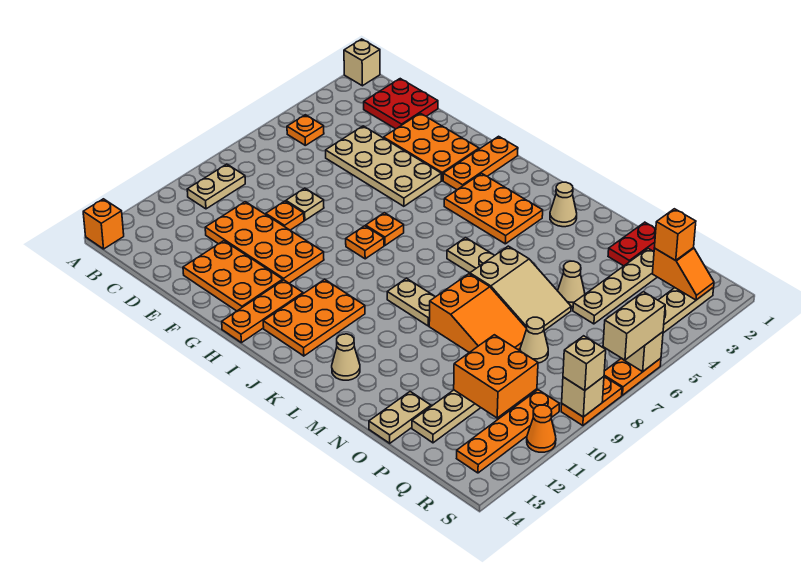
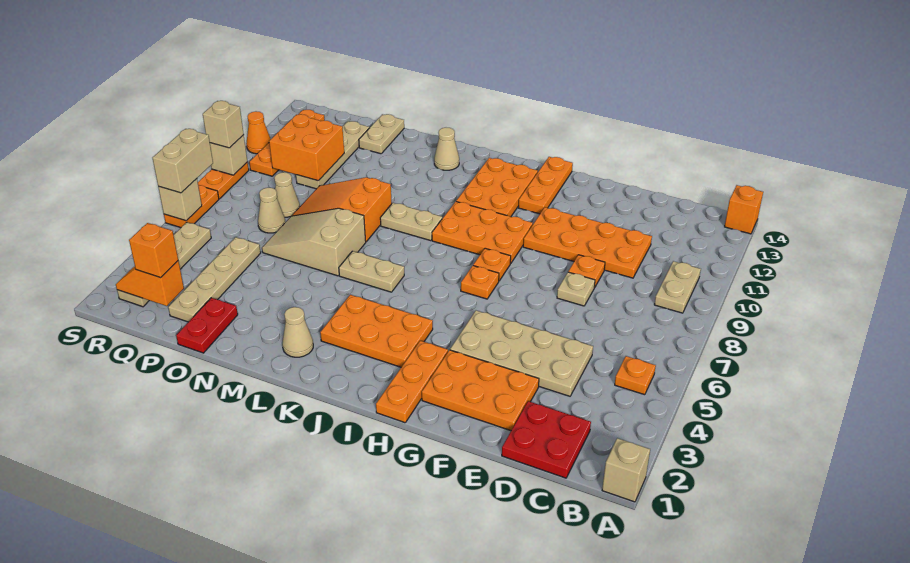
orange 2x3 plate [183,241,283,311] -> orange 2x3 plate moved to [432,202,533,264]
tan 1x1 cone [558,261,585,307] -> tan 1x1 cone moved to [258,188,285,233]

